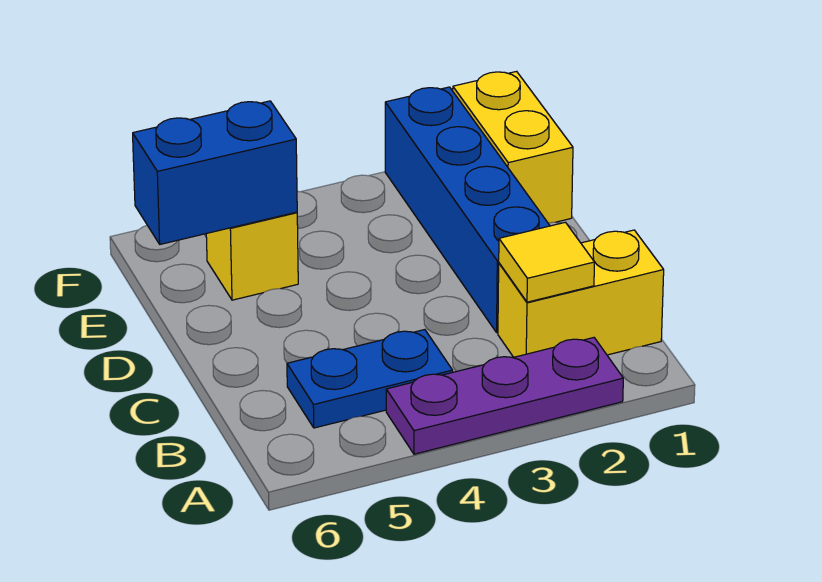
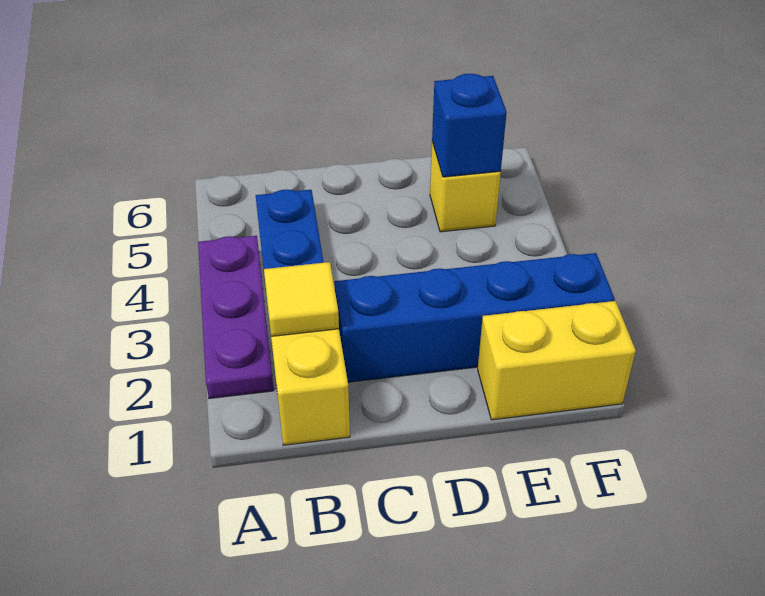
blue 1x2 brick [133,101,297,244] -> blue 1x1 brick [432,74,507,177]

